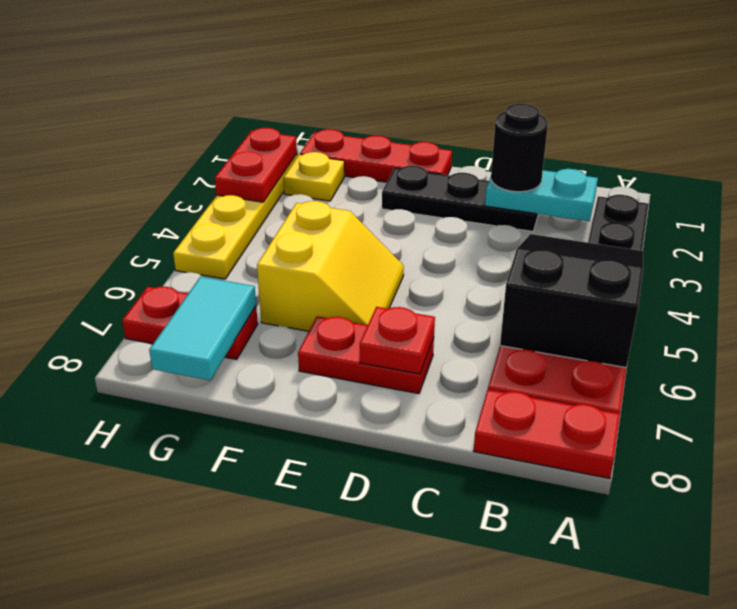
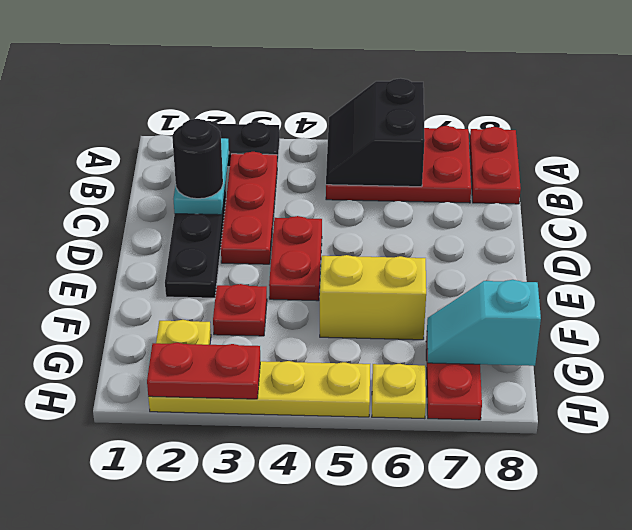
black 2x3 slope [500,234,643,368] -> black 2x2 slope [326,78,425,187]
red 1x2 plate [298,316,434,394] -> red 1x2 plate moved to [269,216,322,301]
red 1x1 plate [360,307,435,374] -> red 1x1 plate moved to [213,284,267,336]
red 1x3 plate [300,129,452,182] -> red 1x3 plate moved to [221,152,277,264]
cyan 1x2 tile [149,277,256,380] -> cyan 1x2 slope [427,280,541,366]
none -> yellow 1x1 plate [372,364,426,418]

